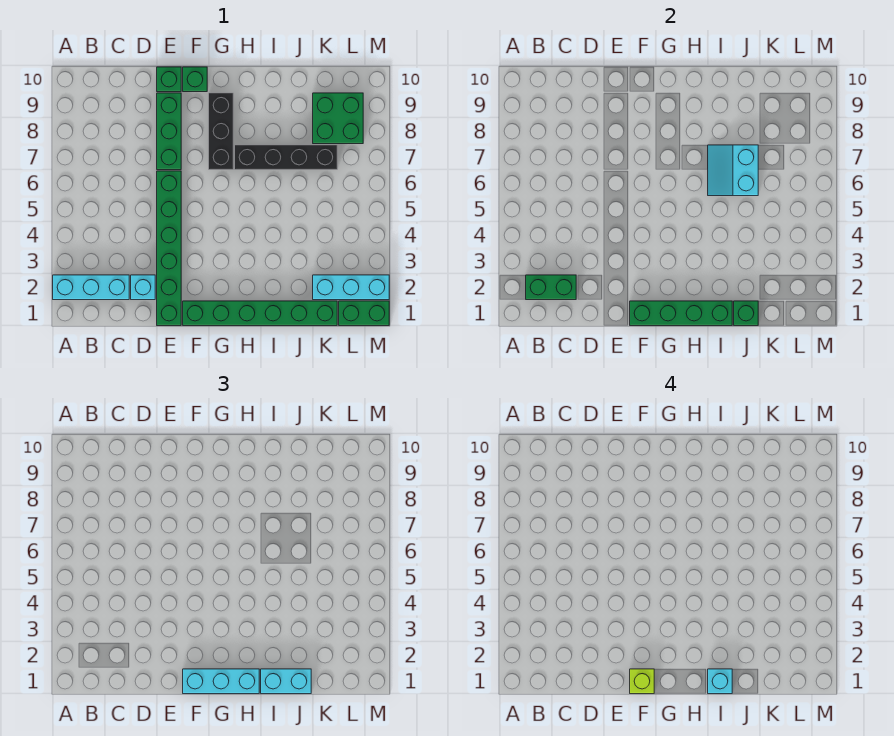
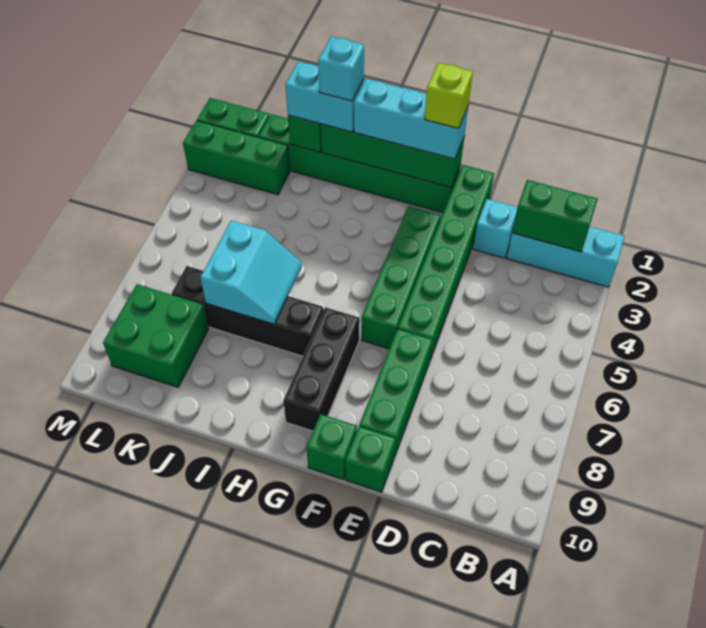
none -> green 1x4 brick [361,206,441,349]
cyan 1x3 brick [313,275,389,300] -> green 1x3 brick [183,121,290,195]

